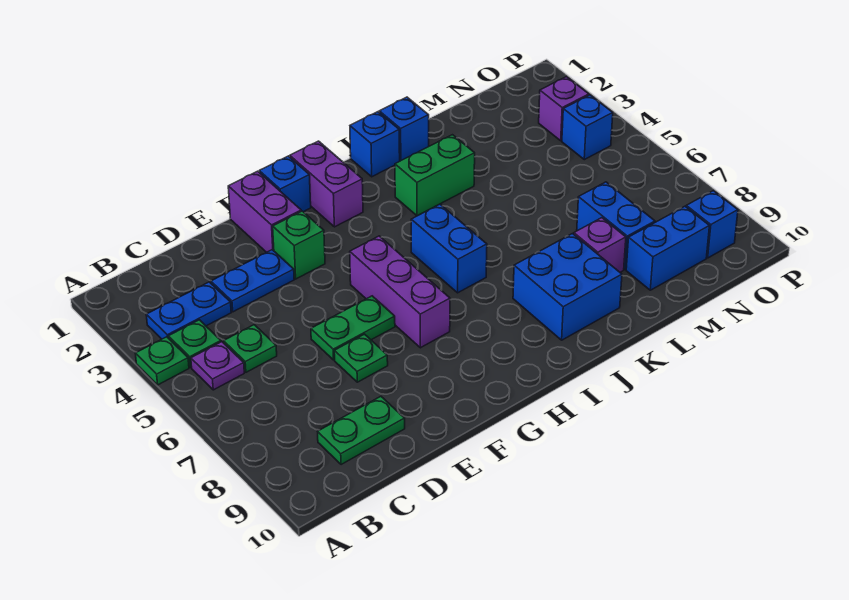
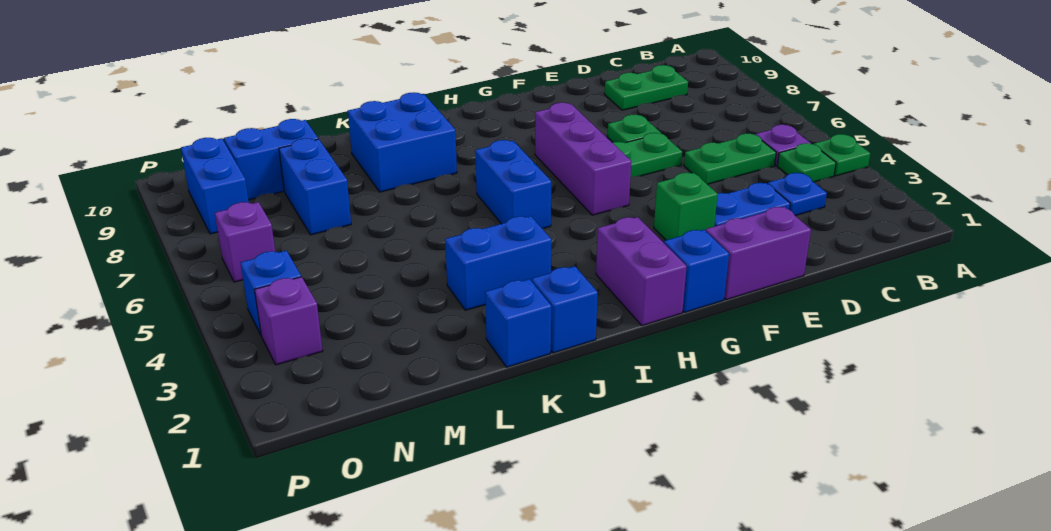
blue 1x2 plate [146,282,231,339] -> blue 1x1 plate [768,173,827,216]
green 1x1 plate [224,325,277,372] -> green 1x2 plate [684,134,776,184]
purple 1x2 brick [228,171,301,252] -> purple 1x2 brick turned to [706,207,811,300]
green 1x2 brick [395,135,475,216] -> blue 1x2 brick [445,216,551,310]
purple 1x1 brick [574,218,626,272] -> purple 1x1 brick moved to [215,202,275,282]
blue 1x1 brick [686,191,738,258] -> blue 1x2 brick [181,138,249,234]

